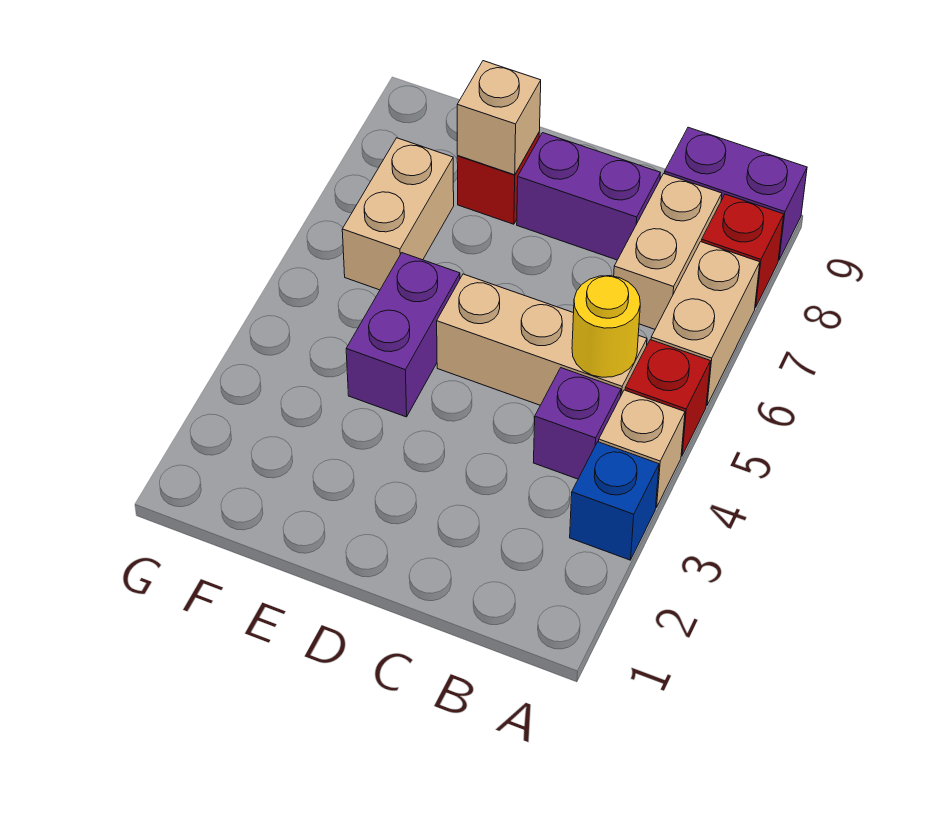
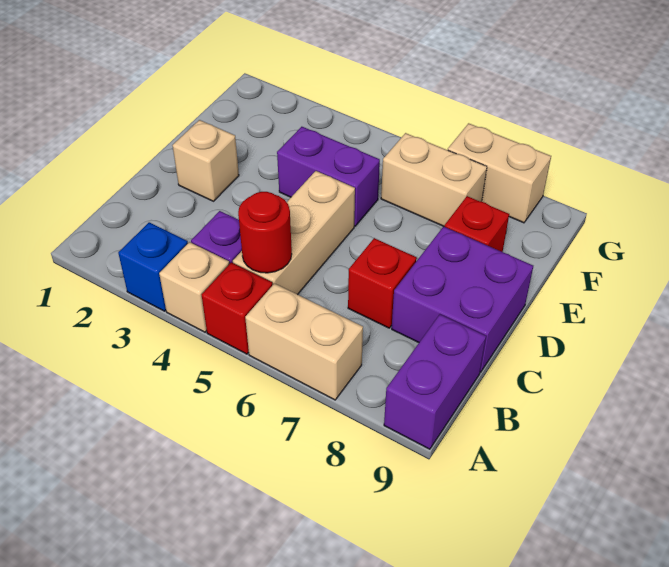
red 1x1 brick [701,194,784,308] -> red 1x1 brick moved to [348,238,417,328]
yellow 1x1 round brick [572,276,640,377] -> red 1x1 round brick [238,192,292,273]
tan 1x2 brick [614,174,722,329] -> tan 1x2 brick moved to [448,123,551,223]
purple 1x2 brick [517,133,660,260] -> purple 2x2 brick [392,226,533,372]
tan 1x1 brick [457,61,541,175] -> tan 1x1 brick moved to [172,120,239,201]

